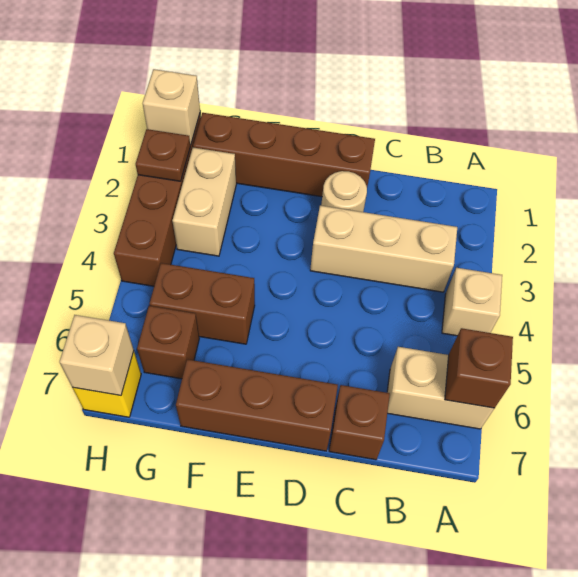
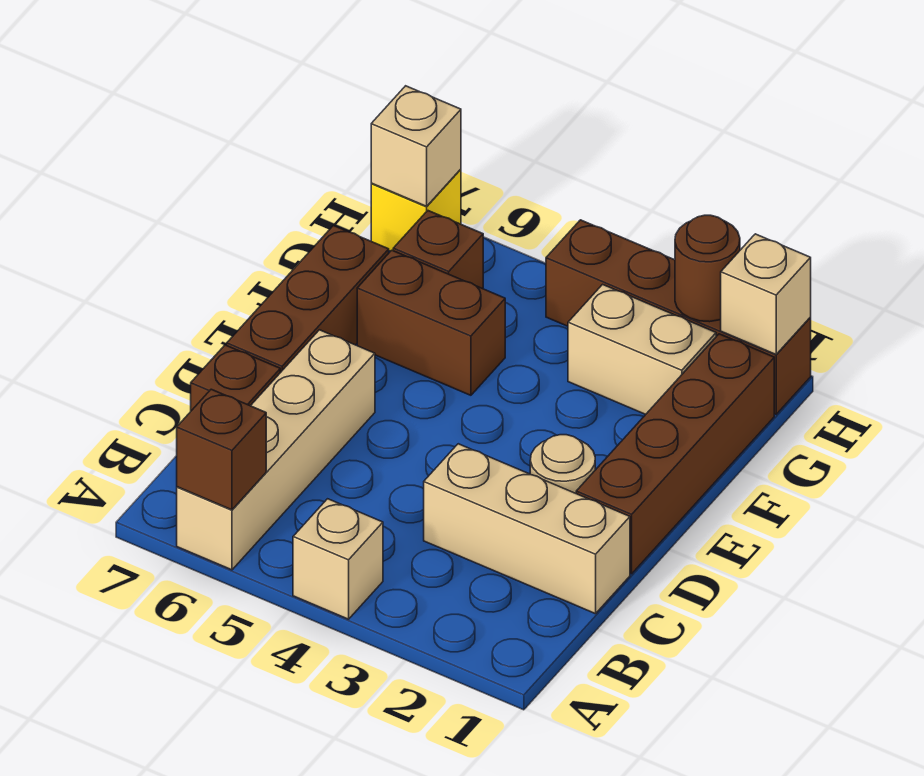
tan 1x2 brick [387,347,494,429] -> tan 1x4 brick [177,330,375,570]
tan 1x3 brick [310,206,457,292] -> tan 1x3 brick turned to [424,444,630,614]
brown 1x2 brick [150,263,255,344] -> brown 1x2 brick turned to [357,250,505,395]
brown 1x1 plate [136,129,190,181] -> brown 1x1 round brick [675,215,740,322]

